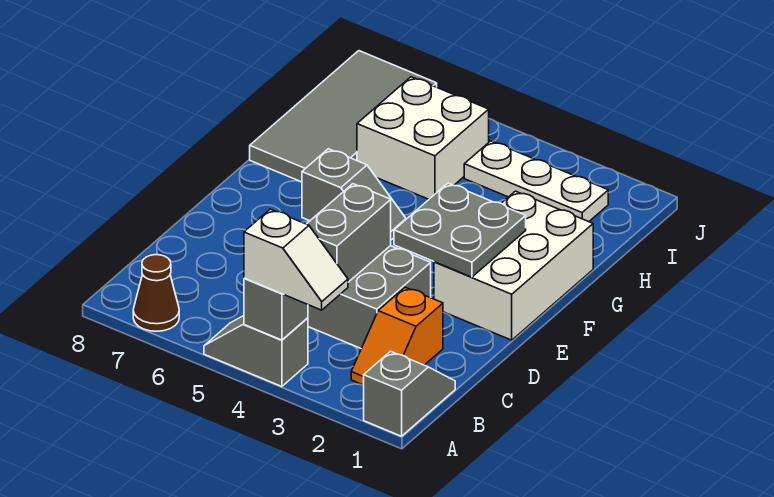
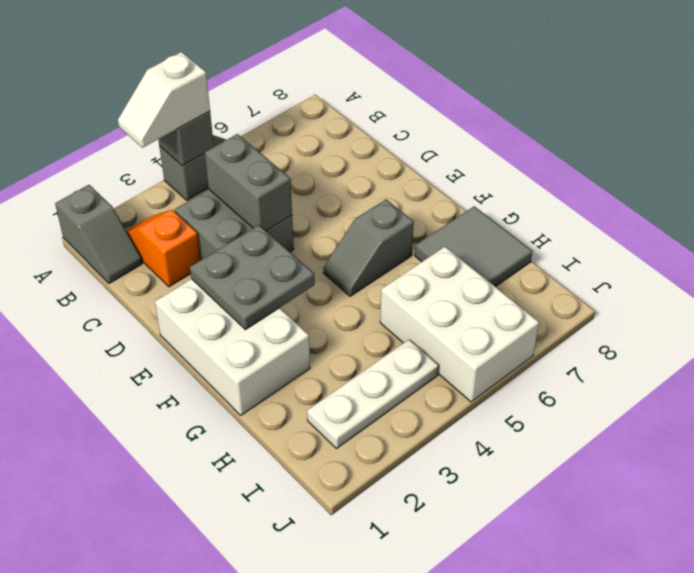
brown 1x1 cone [133,255,179,331] -> none
grey 2x4 tile [250,51,437,182] -> grey 2x2 tile [415,206,532,287]
white 2x2 brick [357,77,489,199] -> white 2x3 brick [380,247,539,402]

